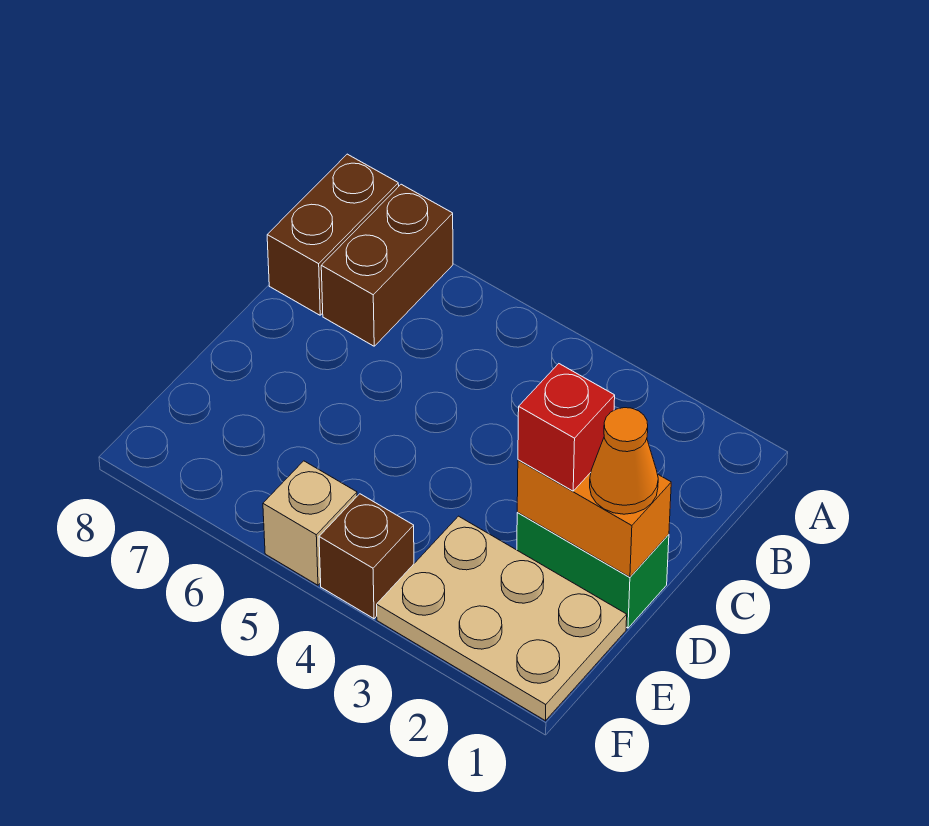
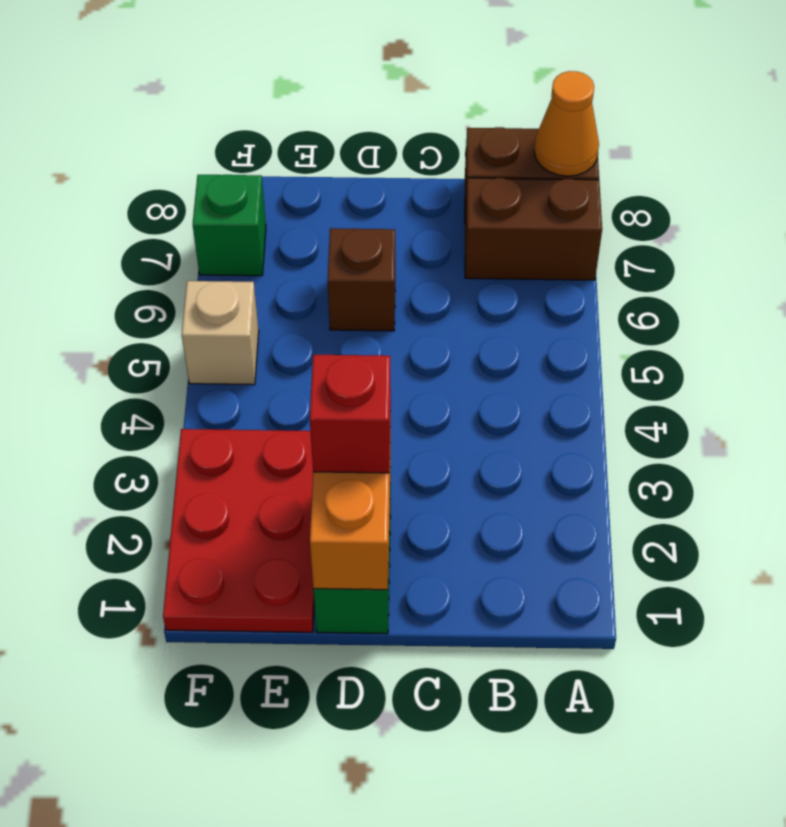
orange 1x1 cone [590,408,658,514] -> orange 1x1 cone moved to [534,71,599,176]
tan 2x3 plate [377,516,627,721] -> red 2x3 plate [163,429,314,632]
brown 1x1 brick [319,494,414,619] -> brown 1x1 brick moved to [328,228,395,331]
none -> green 1x1 brick [193,175,266,276]

